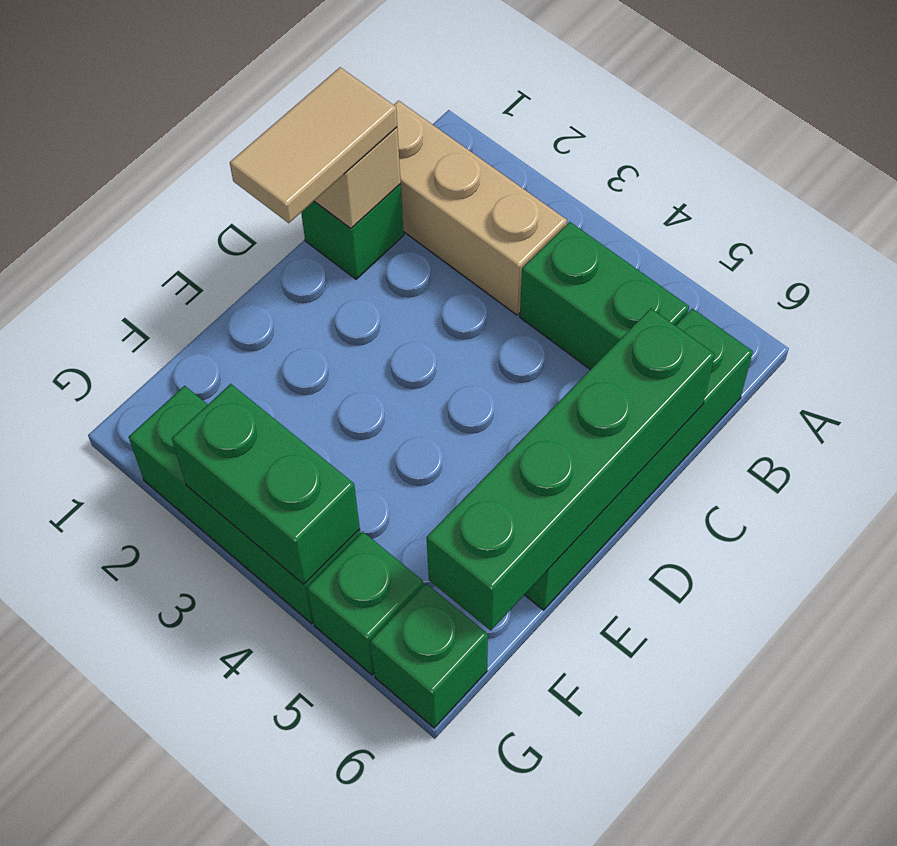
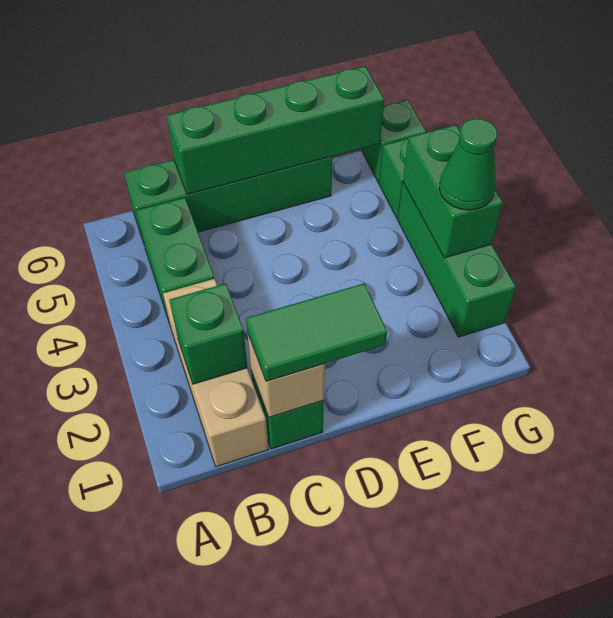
none -> green 1x1 brick [169,283,247,384]
tan 1x2 tile [230,67,397,223] -> green 1x2 tile [246,284,387,381]
none -> green 1x1 cone [439,119,497,210]

